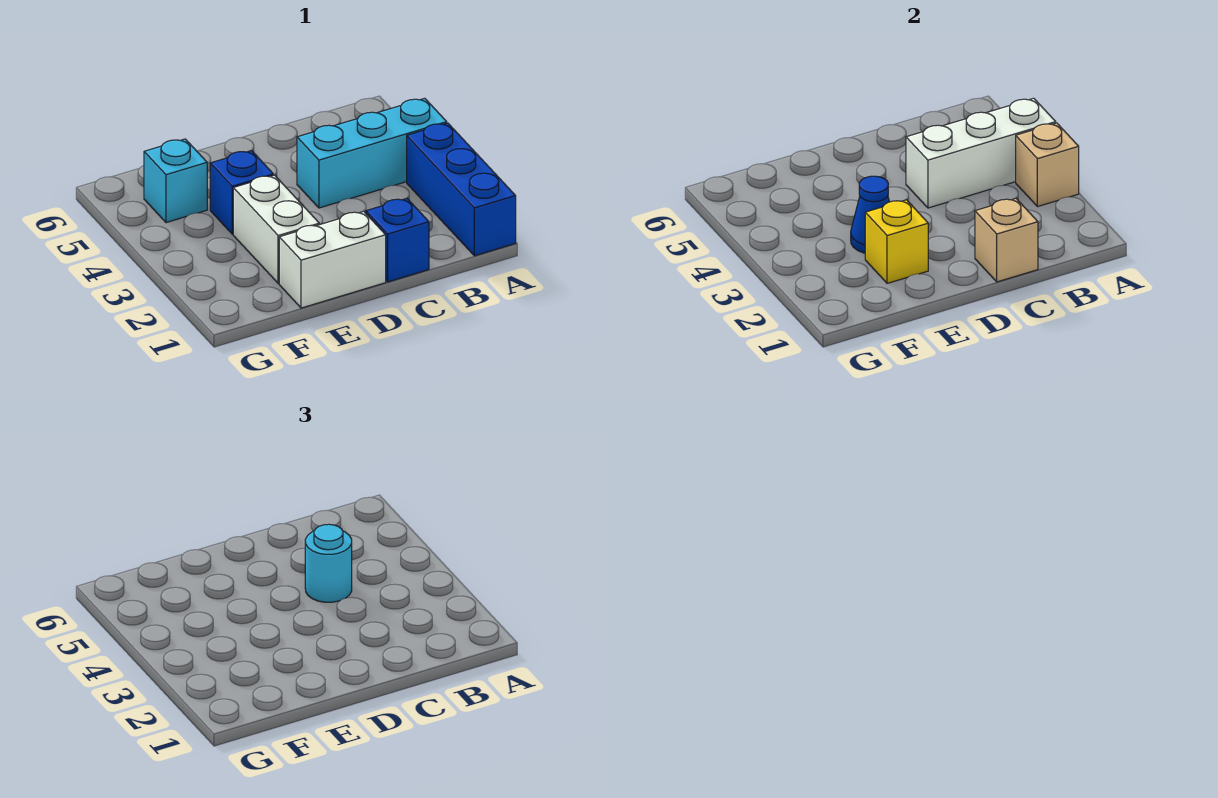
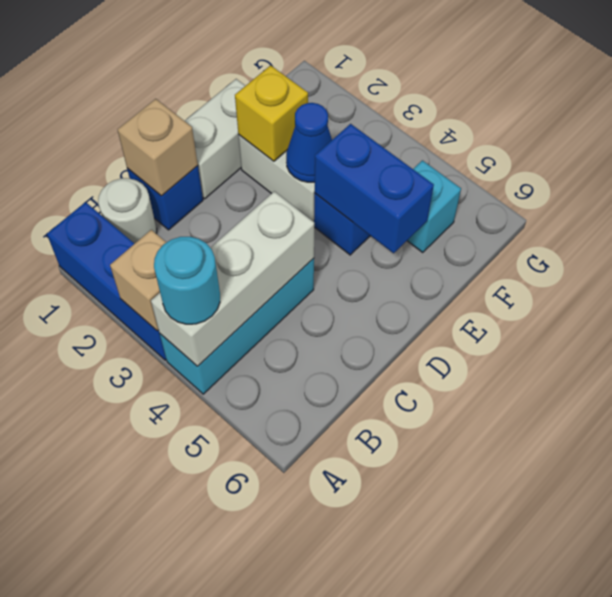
none -> white 1x1 round brick [98,178,157,244]
cyan 1x1 round brick [305,524,352,602] -> cyan 1x1 round brick moved to [154,237,220,324]
none -> blue 1x2 brick [315,124,434,253]

